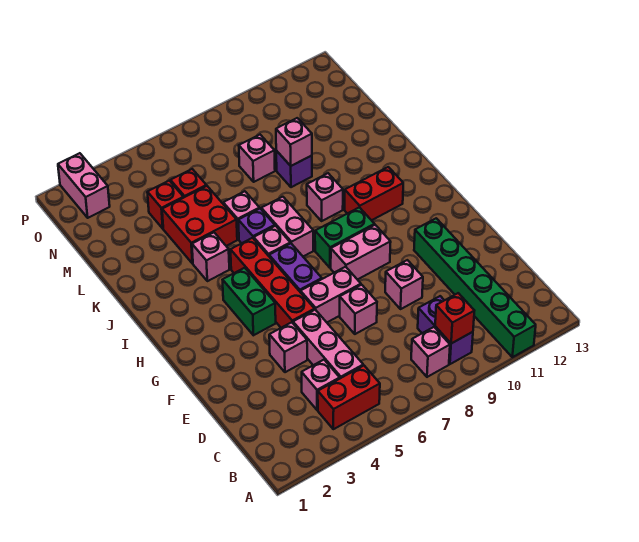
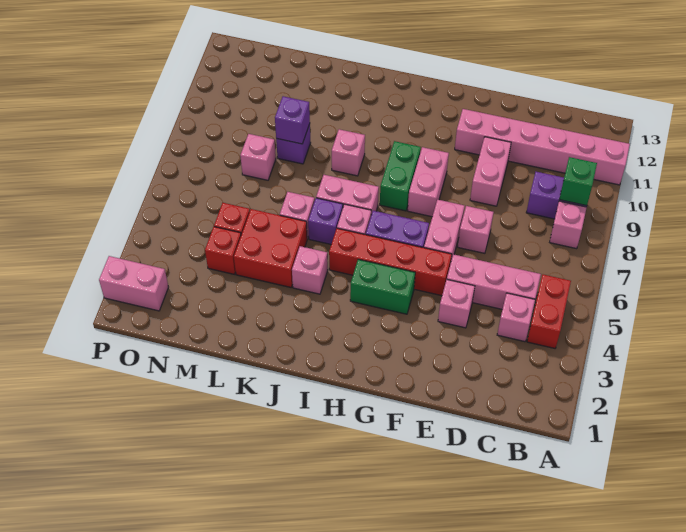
green 1x6 brick [414,218,536,357] -> pink 1x6 brick [455,109,630,185]
red 1x1 brick [435,293,474,343] -> green 1x1 brick [560,157,597,206]
pink 1x1 brick [385,260,423,309] -> pink 1x2 brick [470,137,511,206]
red 1x2 brick [345,167,403,220] -> none
pink 1x1 brick [276,118,312,166] -> purple 1x1 brick [275,96,310,144]

